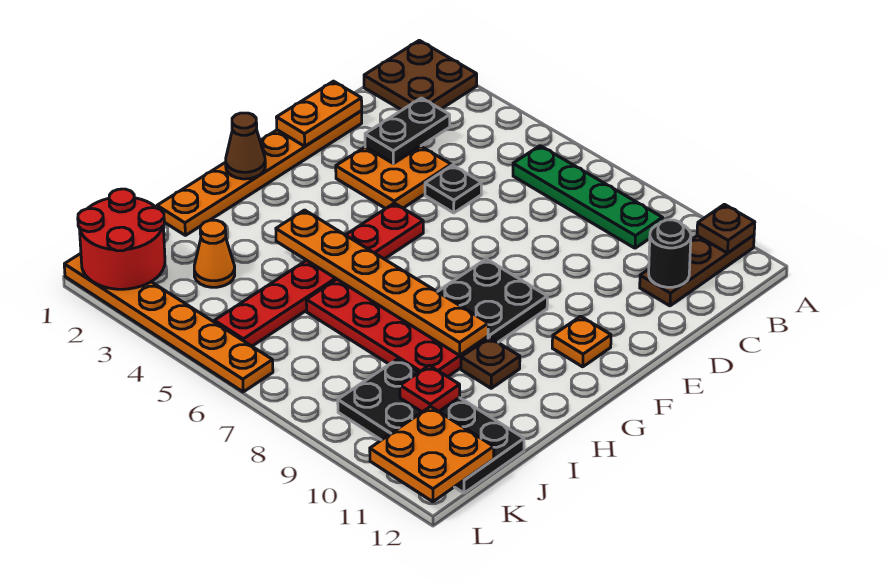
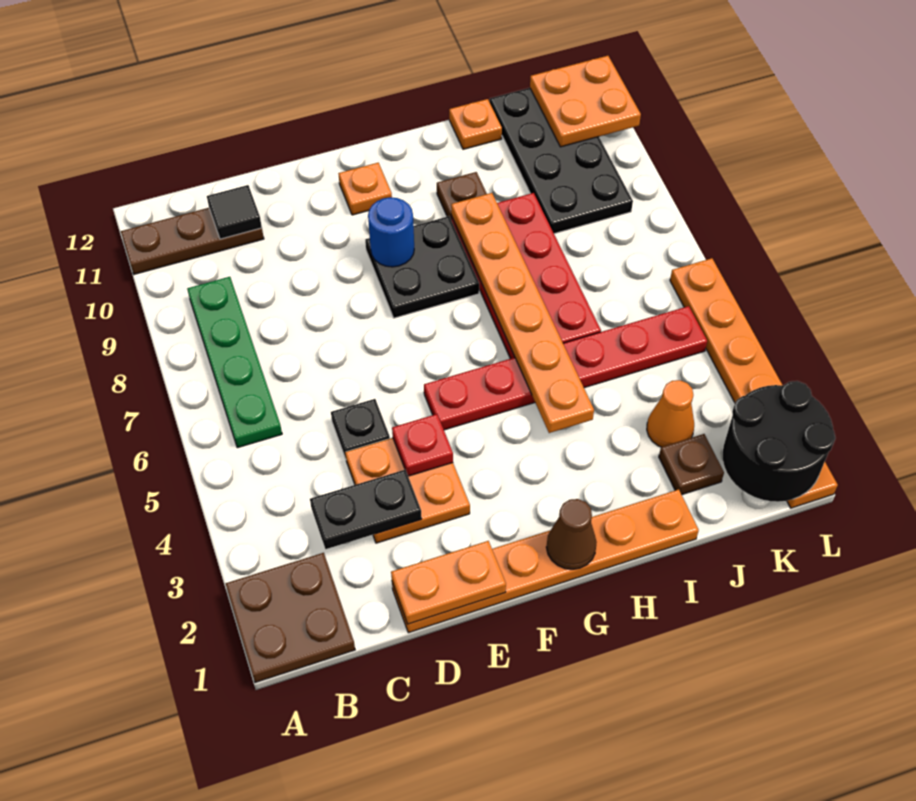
brown 1x1 plate [697,204,755,253] -> brown 1x1 plate moved to [659,434,724,495]
black 1x1 round brick [649,220,691,287] -> black 1x1 tile [207,185,262,239]
none -> blue 1x1 round brick [368,197,414,267]
none -> orange 1x1 plate [449,99,502,149]
red 1x1 plate [400,365,460,412] -> red 1x1 plate moved to [392,414,453,476]
red 2x2 round brick [78,189,165,289] -> black 2x2 round brick [723,381,835,502]

